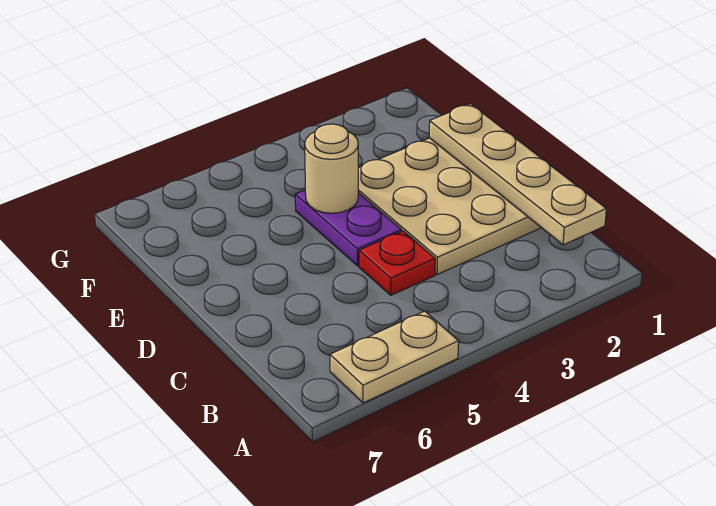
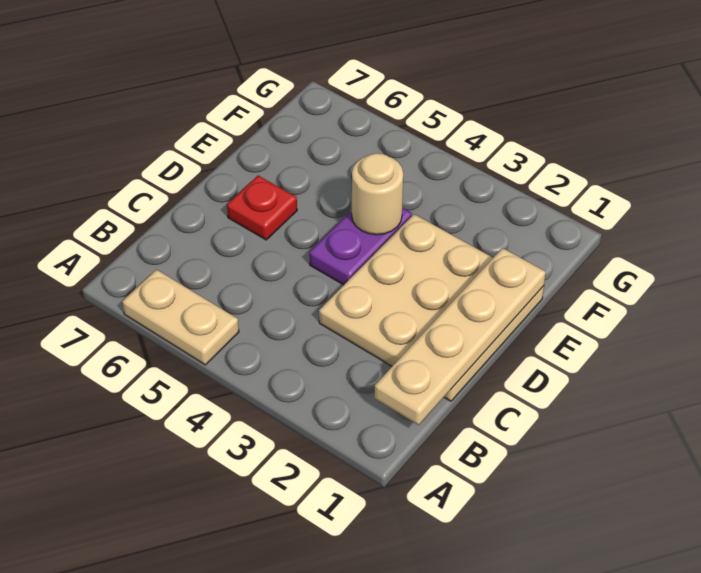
red 1x1 plate [359,231,435,295] -> red 1x1 plate moved to [227,176,297,240]

